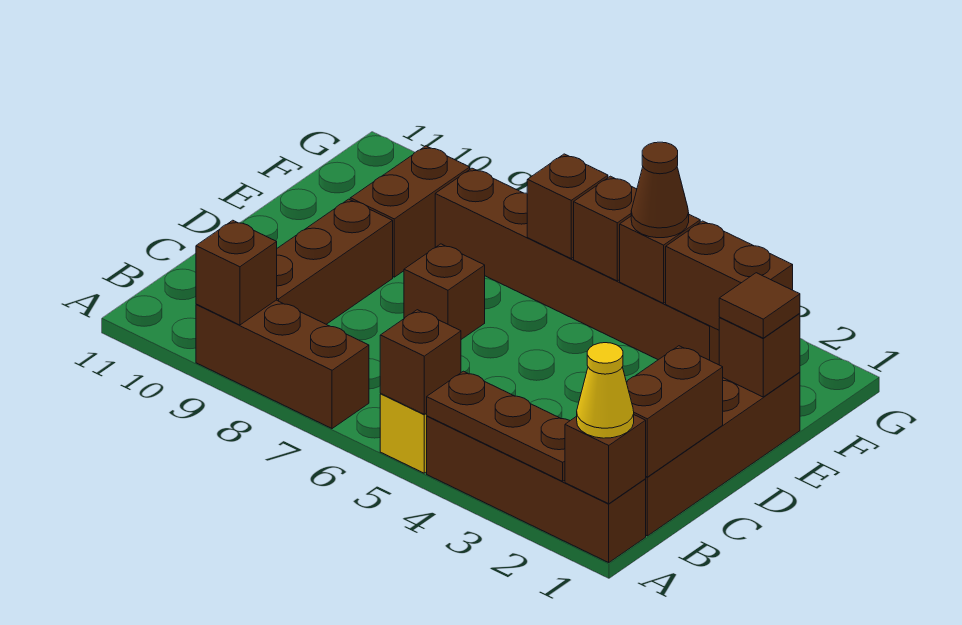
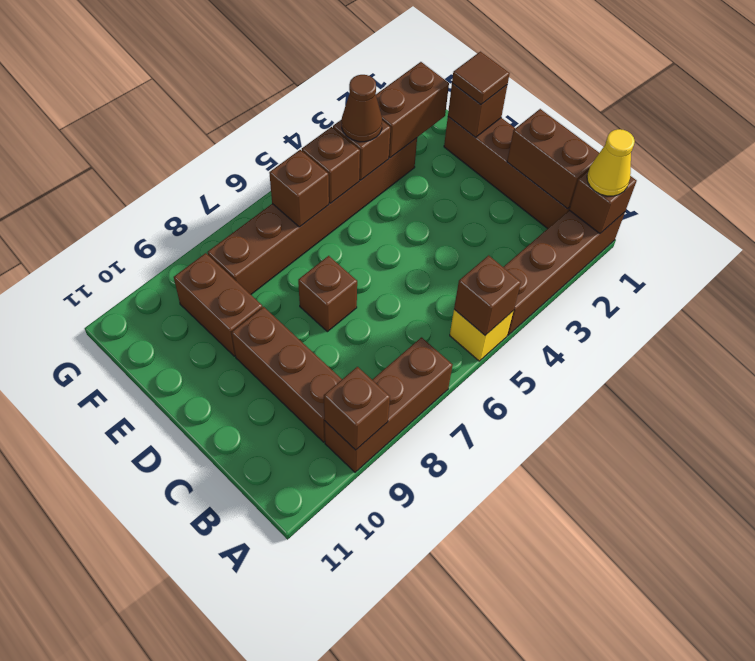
brown 1x3 plate [427,371,570,481] -> none

